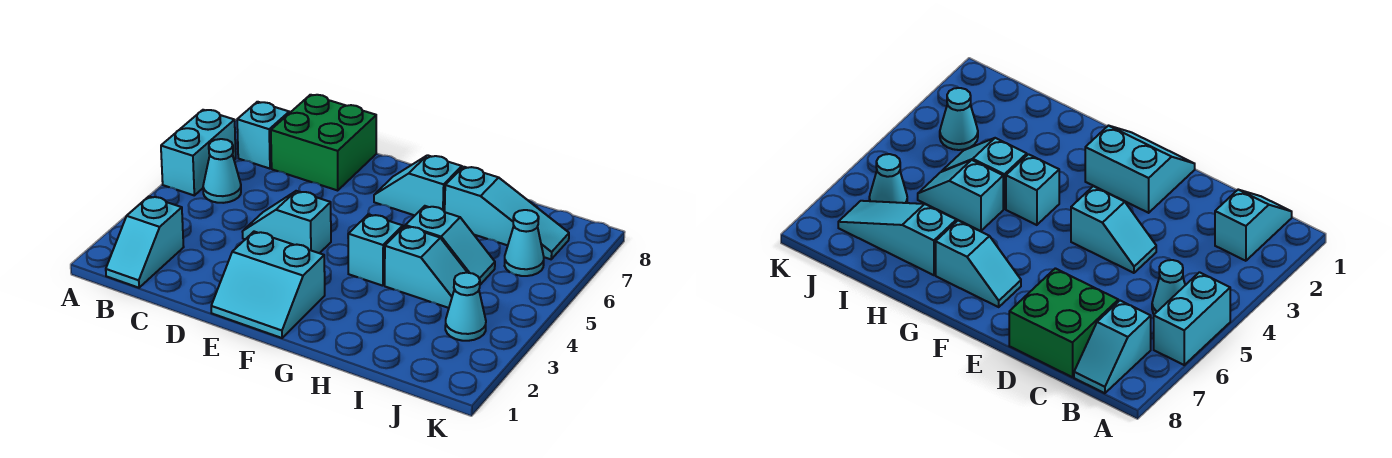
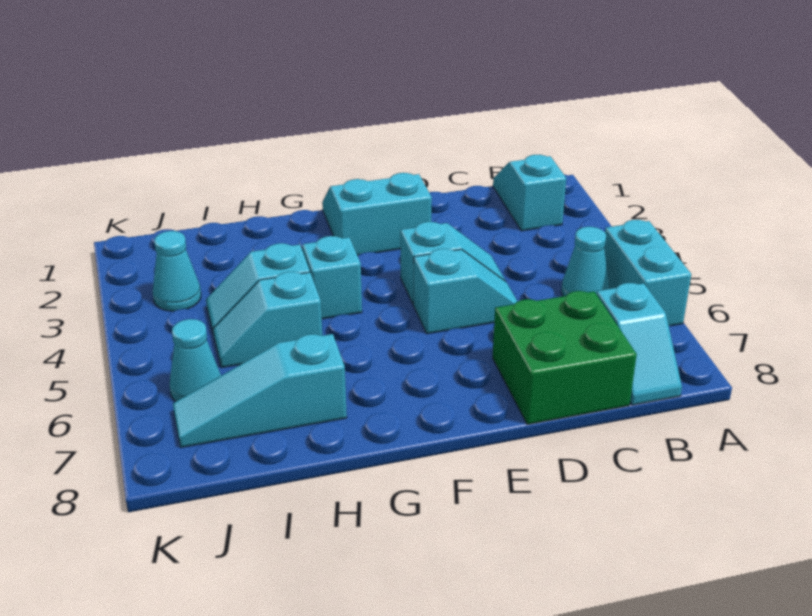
cyan 1x2 slope [374,155,462,215] -> cyan 1x2 slope moved to [413,249,518,334]

